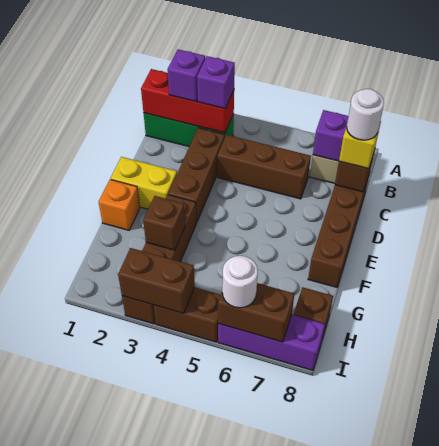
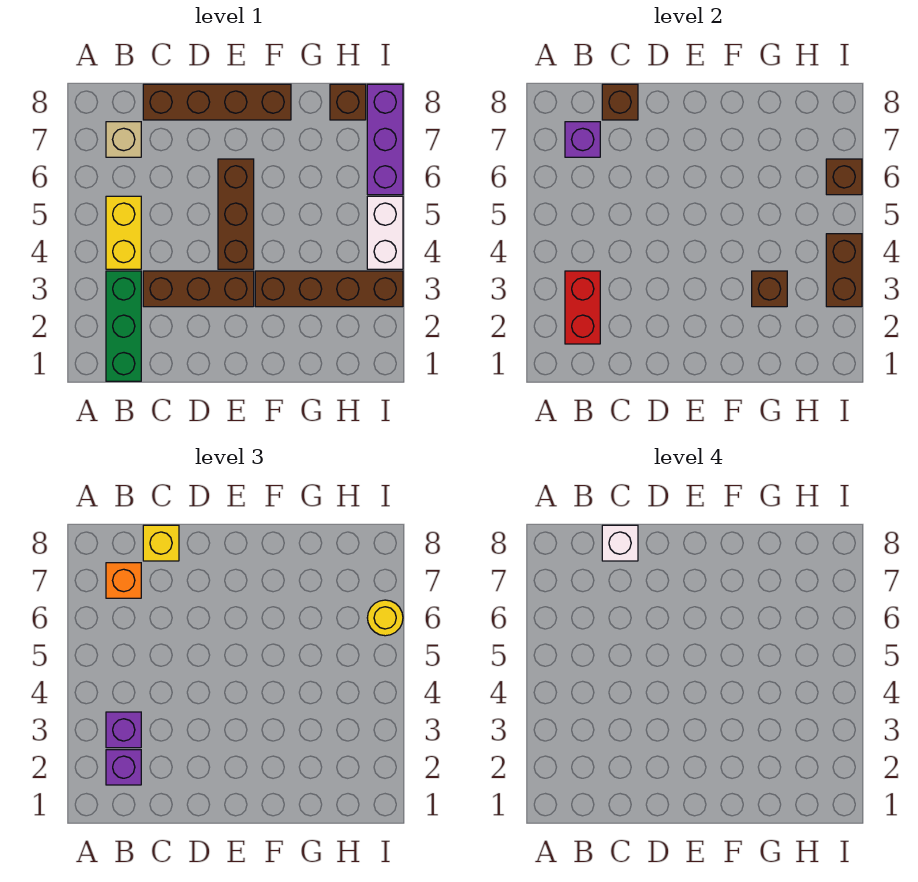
red 1x3 brick [141,69,234,133] -> red 1x2 brick [565,271,600,344]
brown 1x3 brick [217,135,311,199] -> brown 1x3 brick moved to [218,159,254,269]
white 1x1 round brick [347,89,384,140] -> white 1x1 brick [602,525,638,561]
yellow 1x2 brick [110,157,177,209] -> yellow 1x2 brick moved to [106,196,141,269]
orange 1x1 brick [99,179,140,230] -> orange 1x1 brick moved to [106,563,141,598]
brown 1x2 brick [154,287,221,342] -> white 1x2 brick [367,196,403,269]
brown 1x2 brick [218,283,294,342] -> brown 1x1 brick [826,159,862,195]
white 1x1 round brick [222,256,258,308] -> yellow 1x1 round brick [367,600,403,636]

